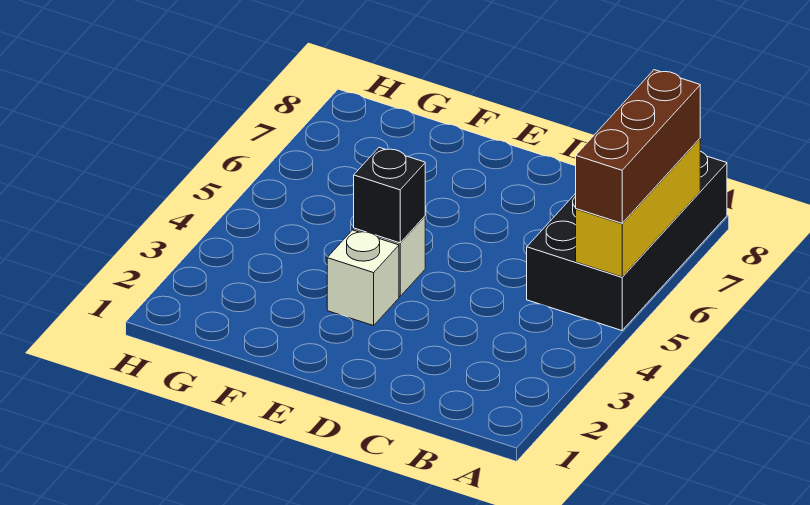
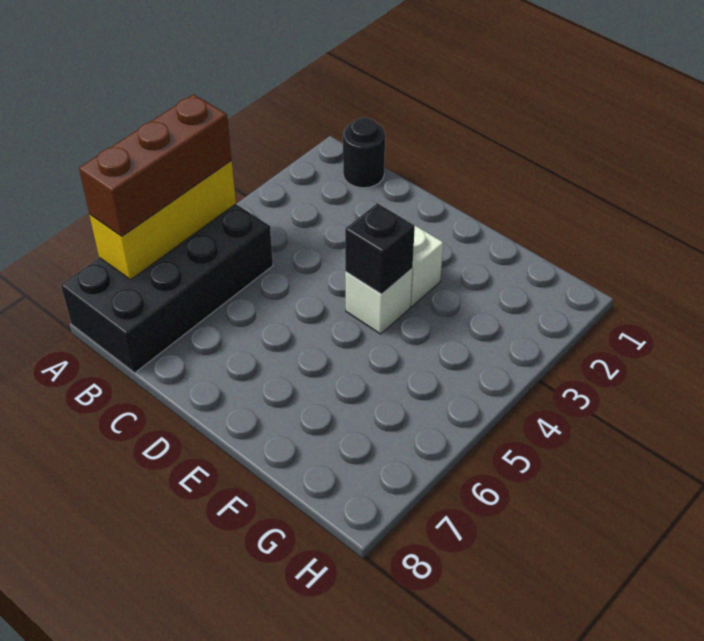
none -> black 1x1 round brick [343,118,385,188]

